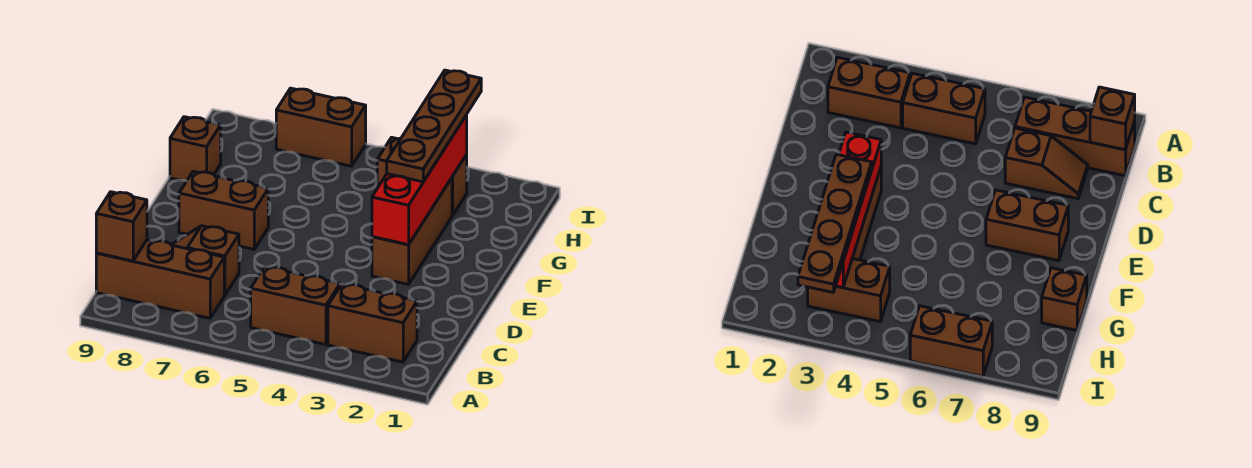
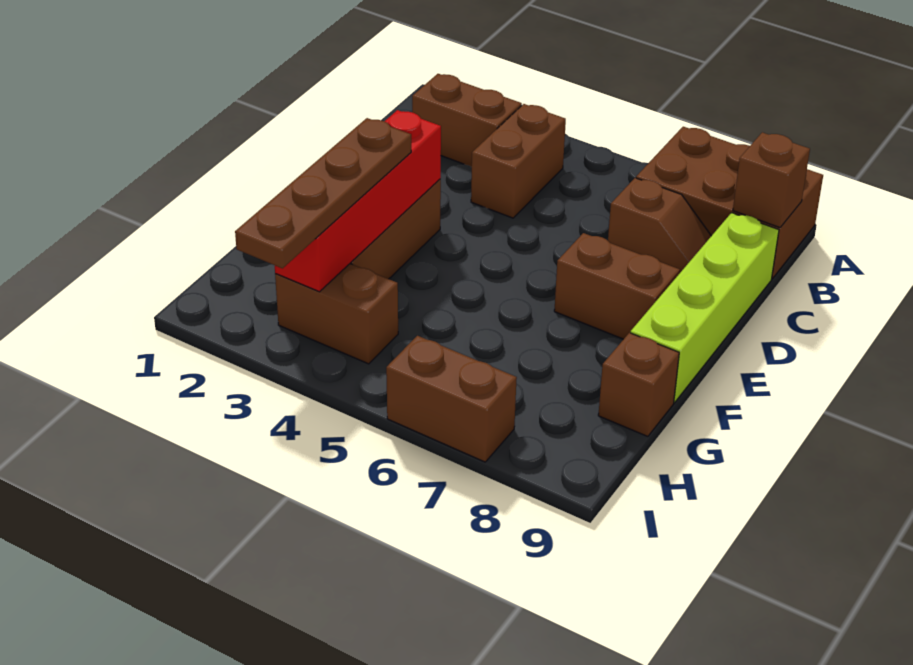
brown 1x2 brick [251,267,340,345] -> brown 1x2 brick turned to [471,104,566,218]
brown 1x3 brick [96,240,224,318] -> brown 2x3 brick [636,127,823,279]
none -> lime 1x4 brick [630,213,779,402]

